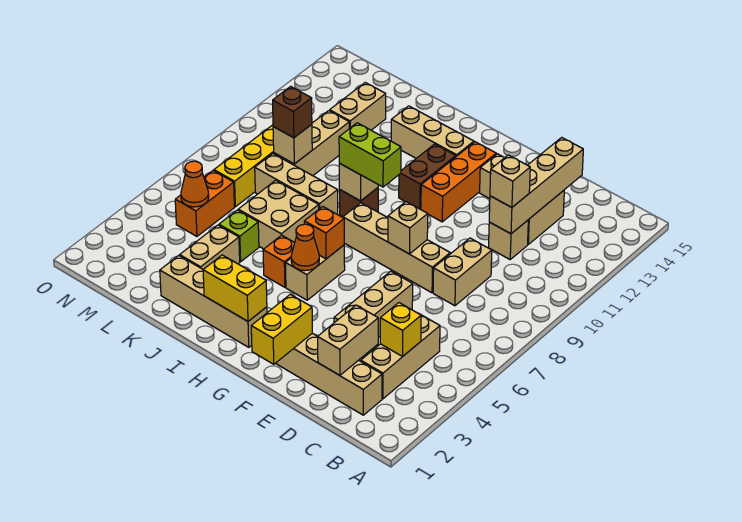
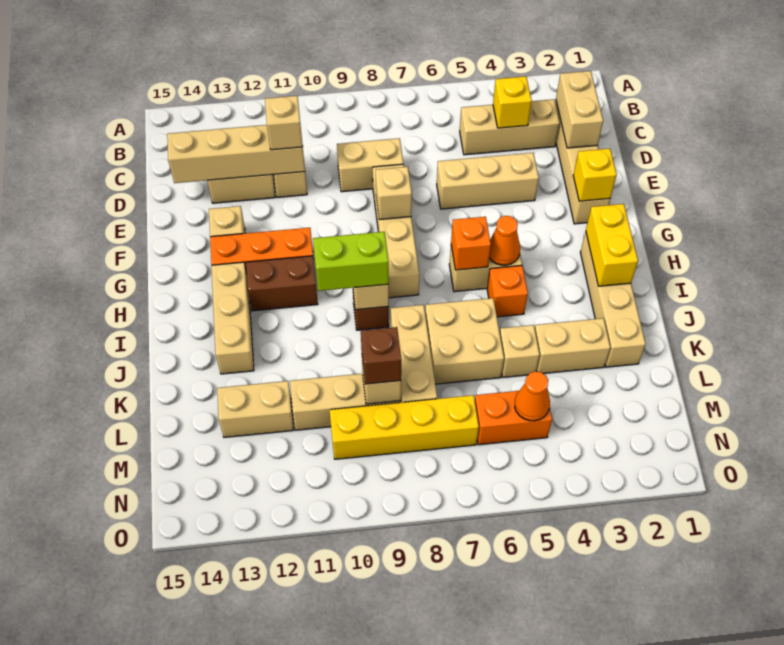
tan 1x2 brick [318,305,378,375] -> tan 1x2 brick turned to [556,71,603,148]
yellow 1x2 brick [251,294,312,364] -> yellow 1x1 brick [573,149,617,201]
lime 1x2 brick [339,123,401,187] -> lime 1x2 brick turned to [313,232,389,291]
lime 1x1 brick [219,210,259,262] -> tan 1x1 brick [500,325,540,377]

